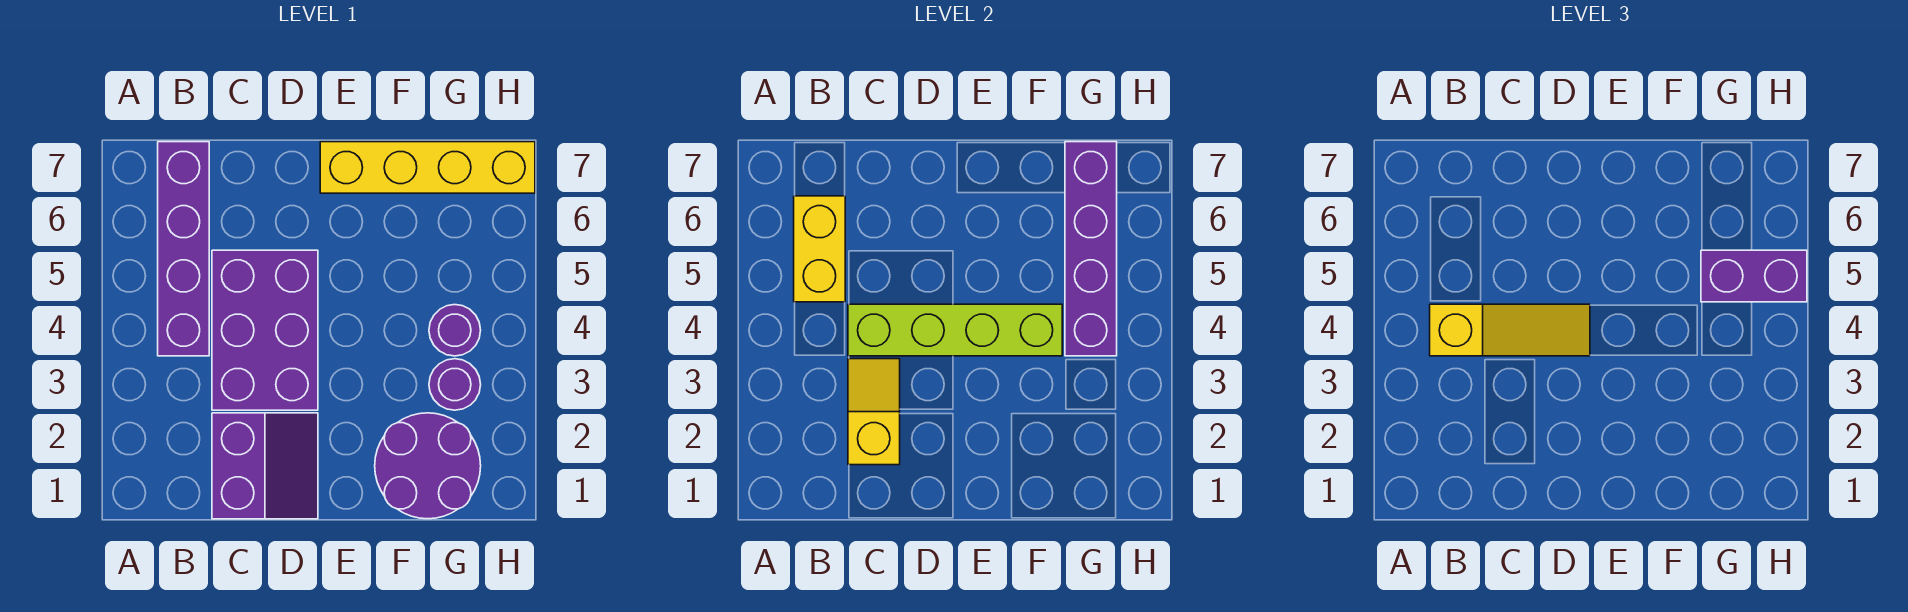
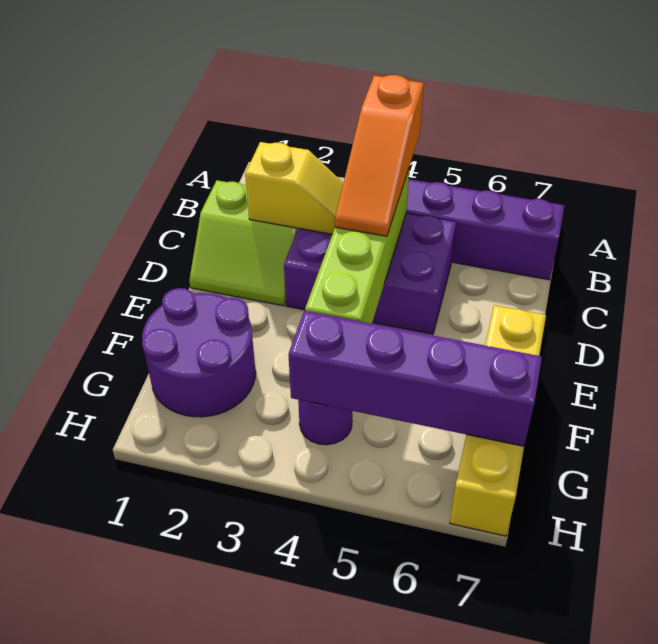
yellow 1x3 slope [1430,304,1590,356] -> orange 1x3 slope [335,75,424,236]
yellow 1x2 brick [794,196,845,302] -> none
purple 2x2 slope [212,413,318,519] -> lime 2x2 slope [189,180,298,306]
purple 1x1 round brick [429,359,481,410] -> none
purple 1x2 brick [1701,250,1807,302] -> none

